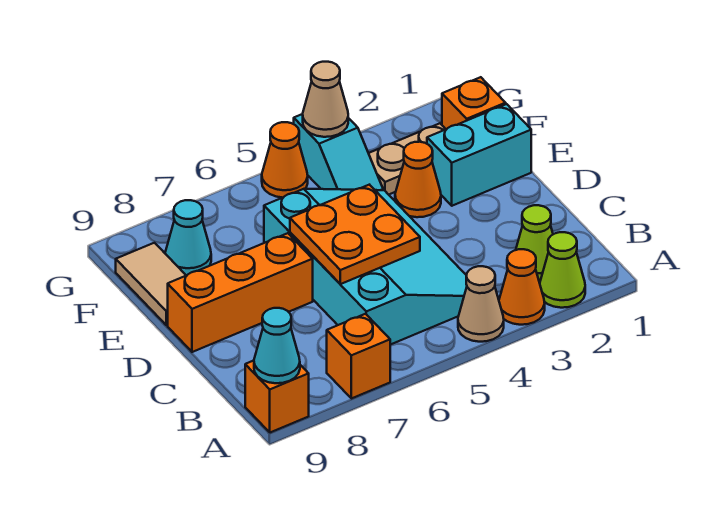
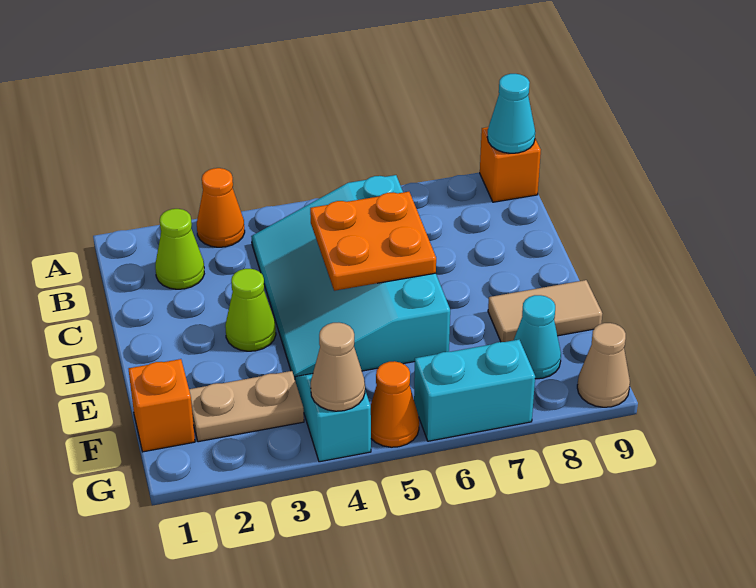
lime 1x1 cone [540,232,585,308] -> lime 1x1 cone moved to [225,269,276,351]
tan 1x1 cone [458,266,504,342] -> tan 1x1 cone moved to [577,323,630,407]
orange 1x1 brick [327,314,390,399] -> none
orange 1x3 brick [168,233,313,352] -> none
cyan 1x2 brick [427,104,531,206] -> cyan 1x2 brick moved to [414,340,535,441]
orange 1x1 cone [395,142,441,217] -> none
tan 1x2 tile [116,243,186,325] -> tan 1x2 tile turned to [488,280,602,342]

